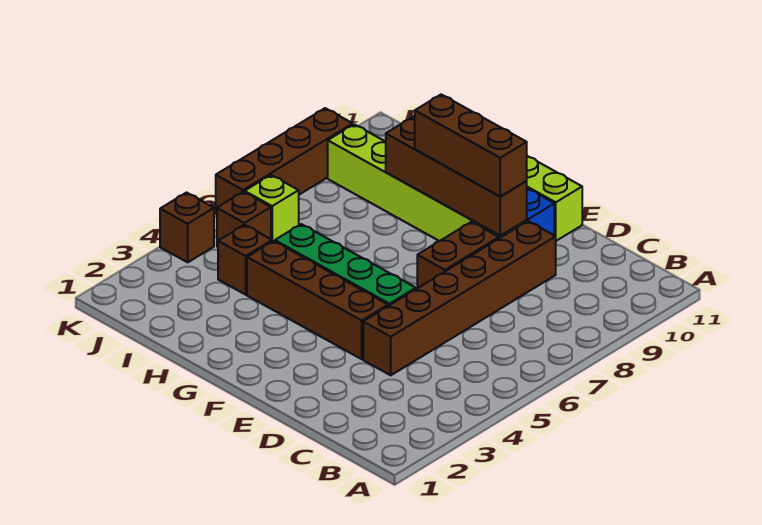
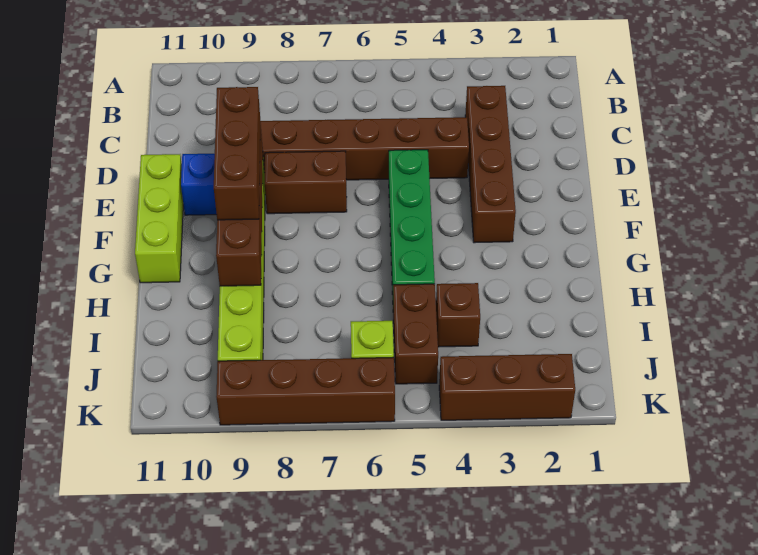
brown 1x4 brick [247,241,388,359] -> brown 1x4 brick moved to [465,86,516,243]
brown 1x1 brick [217,192,271,247] -> brown 1x2 brick [393,284,438,384]
brown 1x1 brick [160,193,214,262] -> brown 1x3 brick [439,354,575,420]

